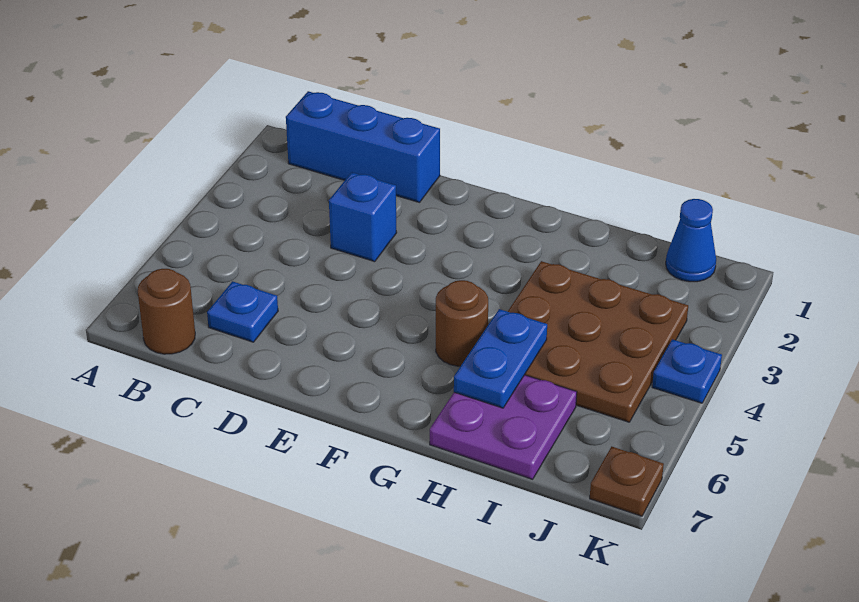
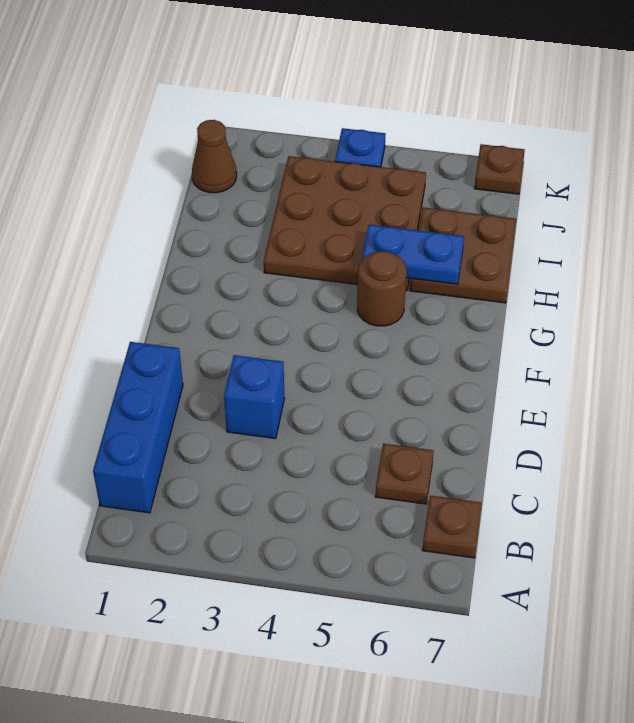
brown 1x1 round brick [138,269,195,354] -> brown 1x1 plate [422,496,482,558]
blue 1x1 plate [207,281,278,342] -> brown 1x1 plate [375,444,434,504]
purple 2x2 plate [430,375,577,479] -> brown 2x2 plate [410,207,516,303]
blue 1x1 cone [666,199,716,282] -> brown 1x1 cone [192,120,237,193]

